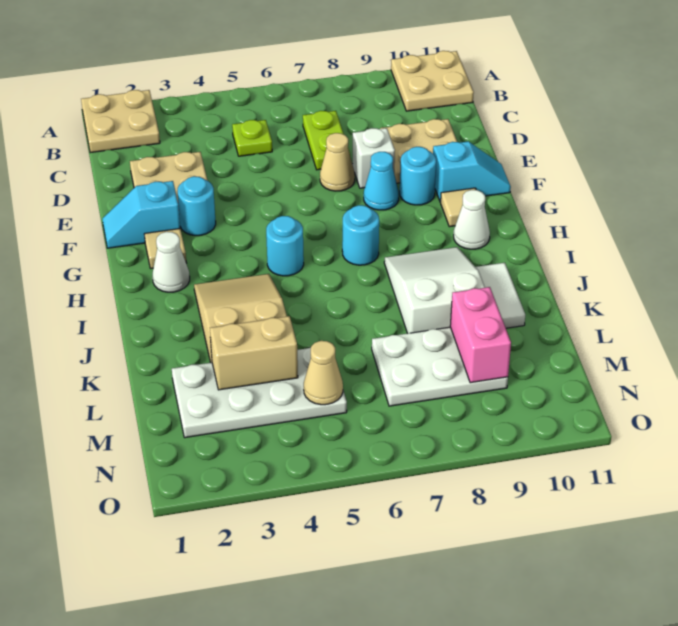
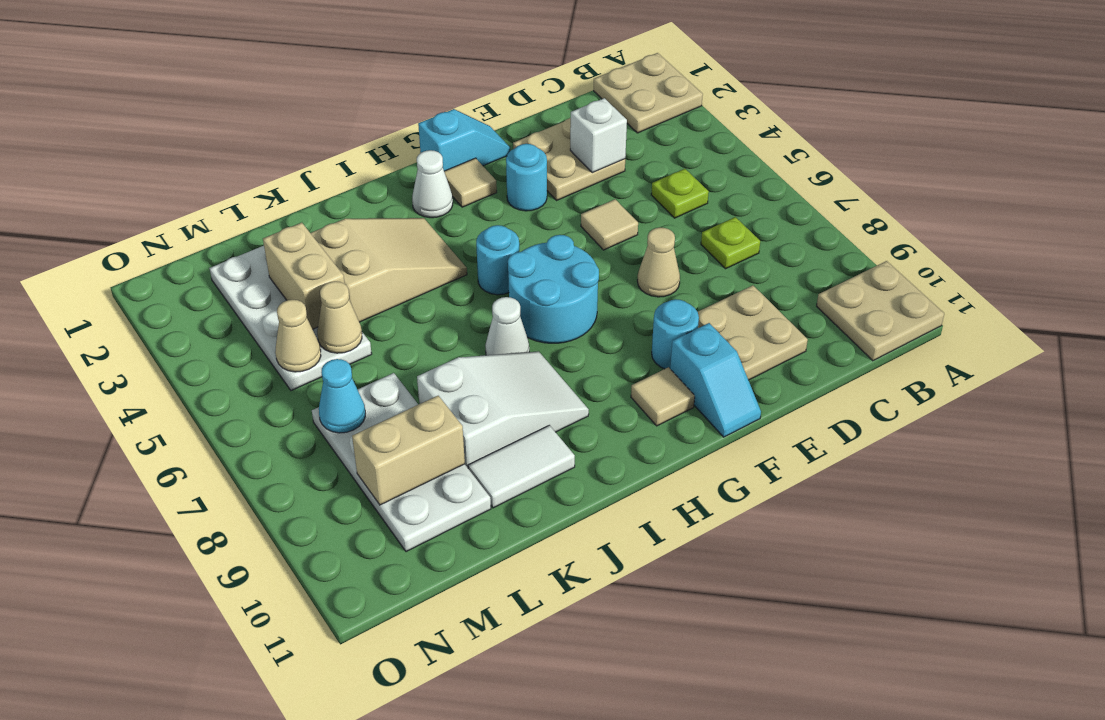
lime 1x2 plate [303,111,350,170] -> lime 1x1 plate [701,217,760,269]
none -> tan 1x1 tile [581,199,638,250]
white 1x1 brick [352,128,395,188] -> white 1x1 brick moved to [570,98,627,173]
cyan 1x2 slope [102,181,180,248] -> cyan 1x2 slope turned to [418,109,510,171]
cyan 1x1 cone [364,152,399,210] -> cyan 1x1 cone moved to [319,359,365,433]
cyan 1x1 round brick [342,205,379,265] -> cyan 2x2 round brick [508,235,599,343]
white 1x1 cone [454,190,490,249] -> white 1x1 cone moved to [485,297,529,355]
none -> tan 1x1 cone [317,281,362,353]
white 2x3 plate [372,327,508,406] -> white 2x4 plate [312,373,491,552]
pink 1x2 brick [450,287,511,383] -> tan 1x2 brick [352,396,465,505]

